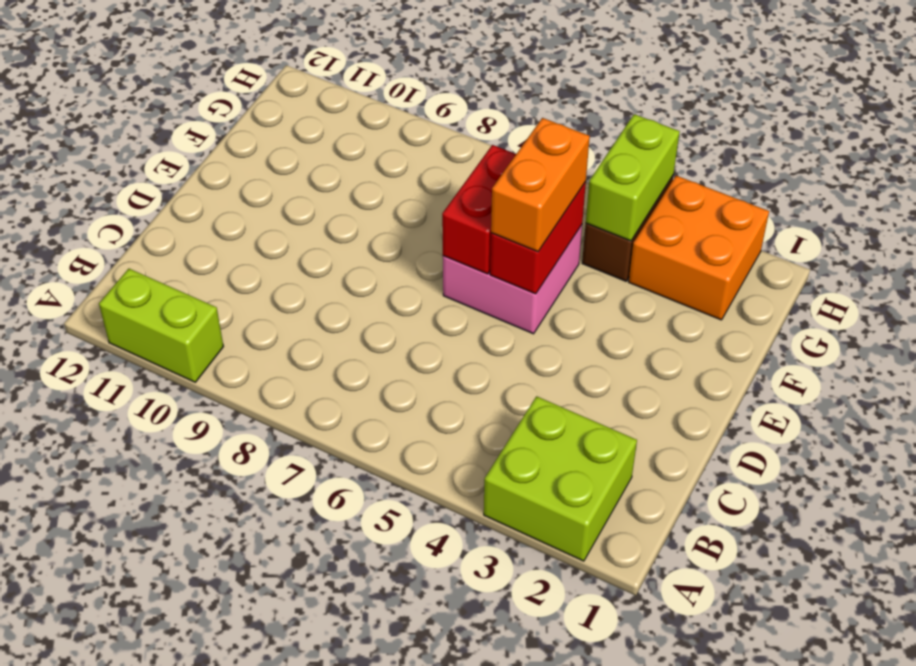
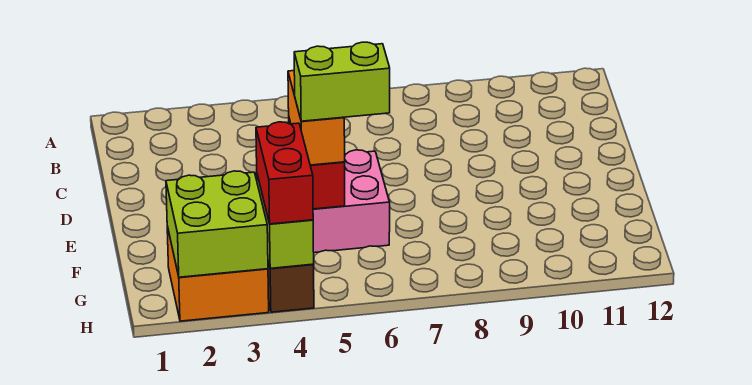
lime 2x2 brick [484,396,637,561] -> lime 2x2 brick moved to [166,171,268,277]
lime 1x2 brick [99,269,223,382] -> lime 1x2 brick moved to [294,42,390,121]
red 1x2 brick [442,145,516,274] -> red 1x2 brick moved to [256,122,313,224]

